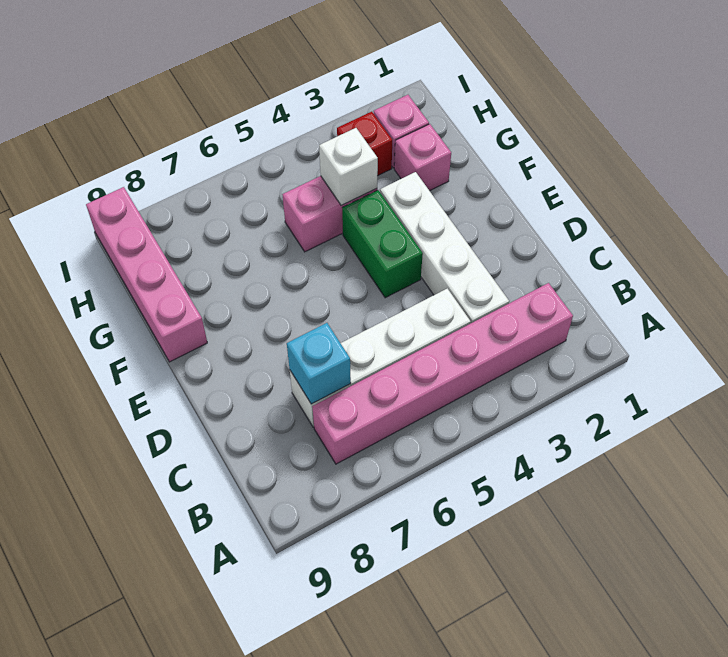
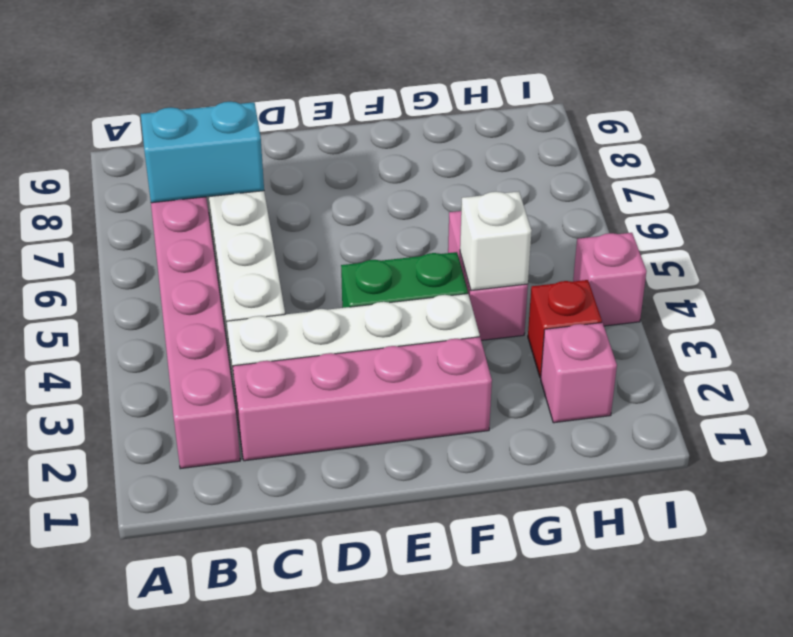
cyan 1x1 brick [287,323,351,404] -> cyan 1x2 brick [141,102,264,203]
pink 1x4 brick [86,187,207,362] -> pink 1x4 brick moved to [233,337,492,461]
pink 1x1 brick [394,124,451,191] -> pink 1x1 brick moved to [573,233,647,326]

